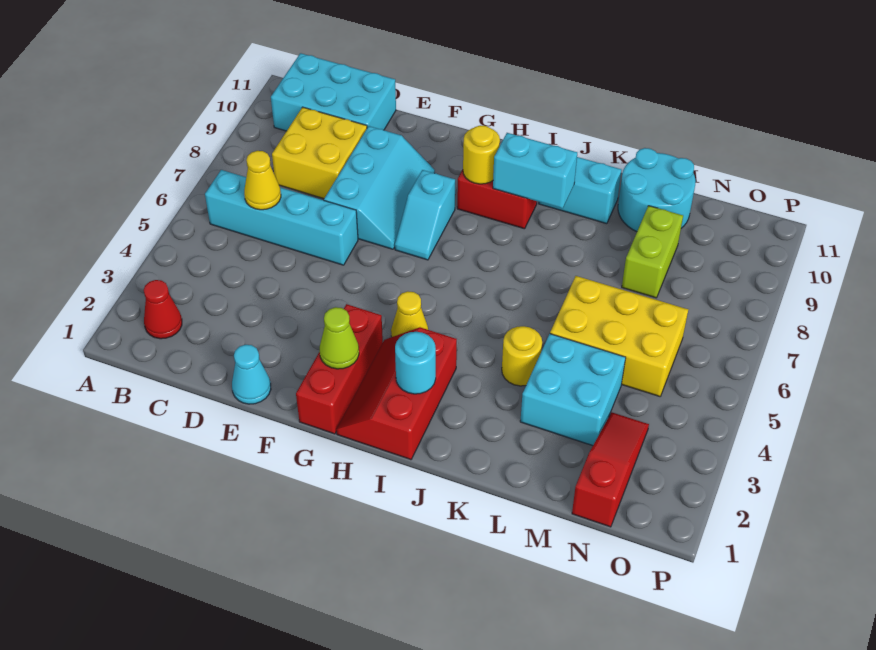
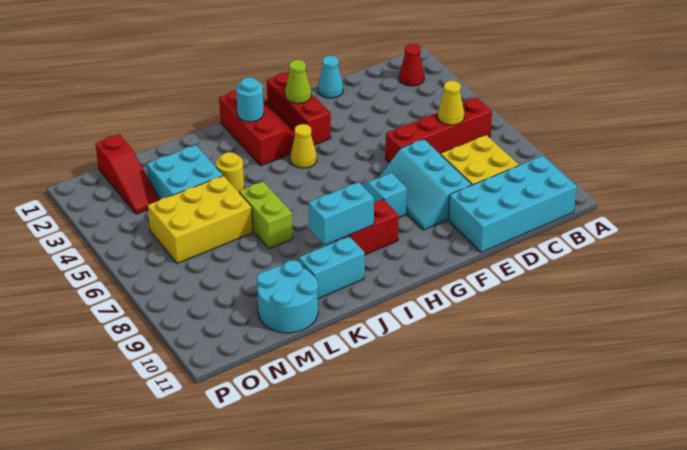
cyan 1x4 brick [205,170,358,265] -> red 1x4 brick [386,97,492,163]
cyan 2x3 brick [271,53,396,131] -> cyan 2x4 brick [448,156,577,252]
yellow 1x1 round brick [463,125,500,184] -> none
lime 1x2 brick [622,206,683,298] -> lime 1x2 brick moved to [239,181,293,248]

